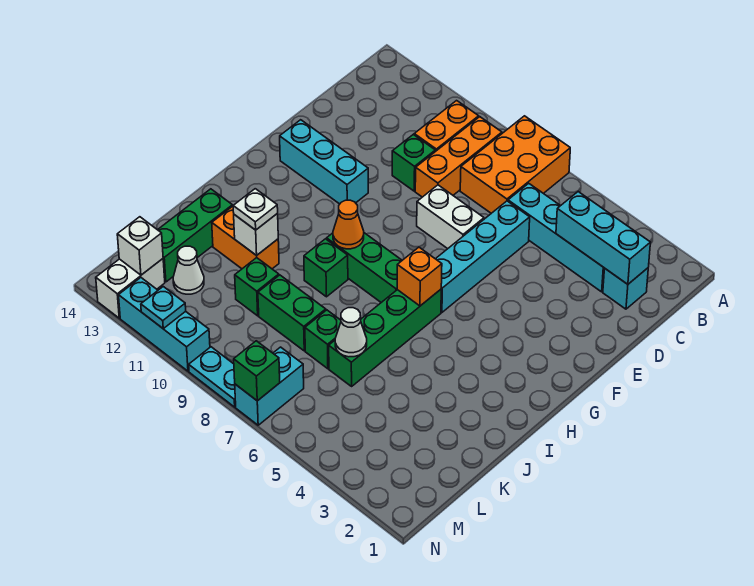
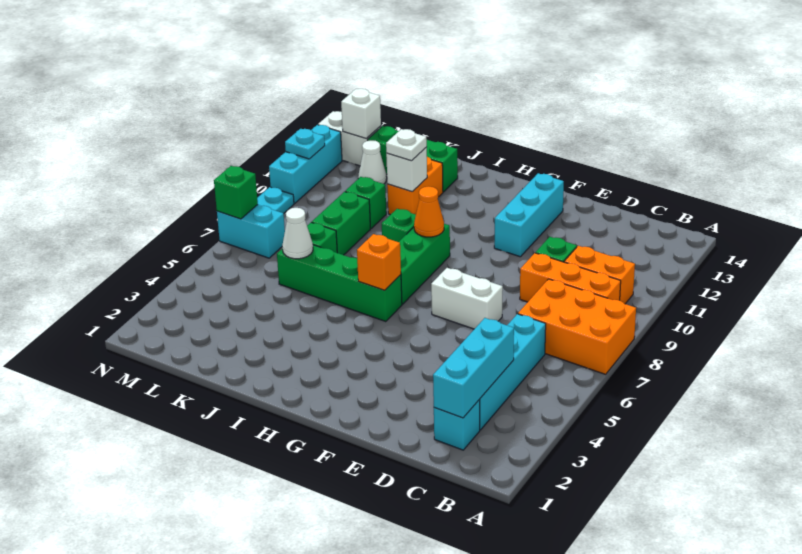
cyan 1x4 brick [436,201,530,312] -> none
white 1x2 brick [417,185,484,249] -> white 1x2 brick turned to [431,268,503,329]

